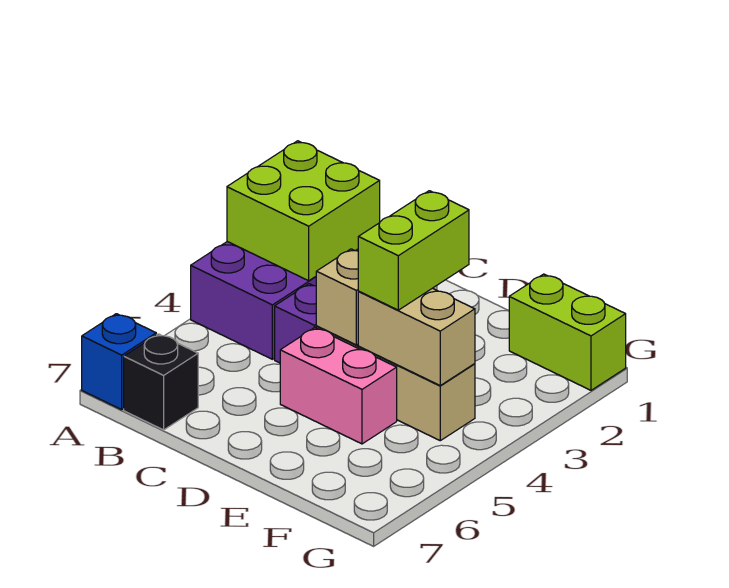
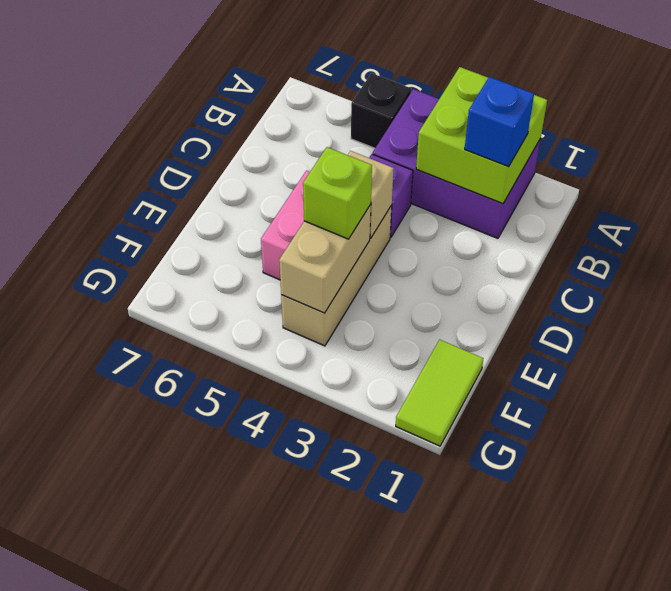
blue 1x1 brick [82,314,156,410] -> blue 1x1 brick moved to [465,77,534,167]
black 1x1 brick [124,334,198,430] -> black 1x1 brick moved to [351,73,411,148]
lime 1x2 brick [358,191,469,310] -> lime 1x1 brick [303,147,372,239]
lime 1x2 brick [509,274,626,390] -> lime 1x2 tile [396,340,484,446]

